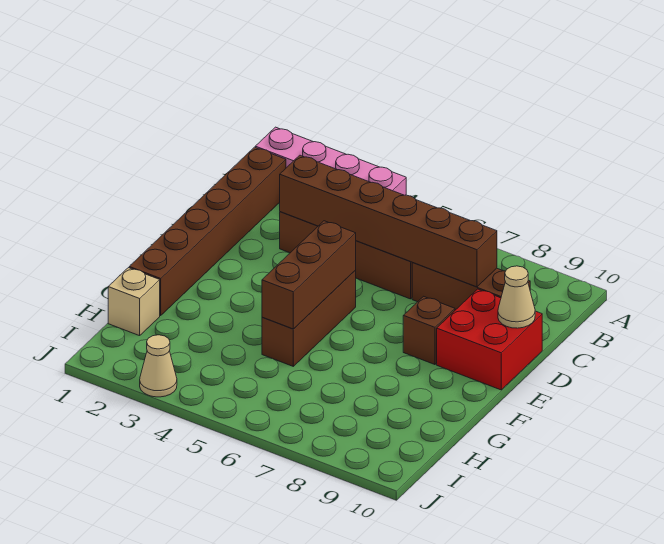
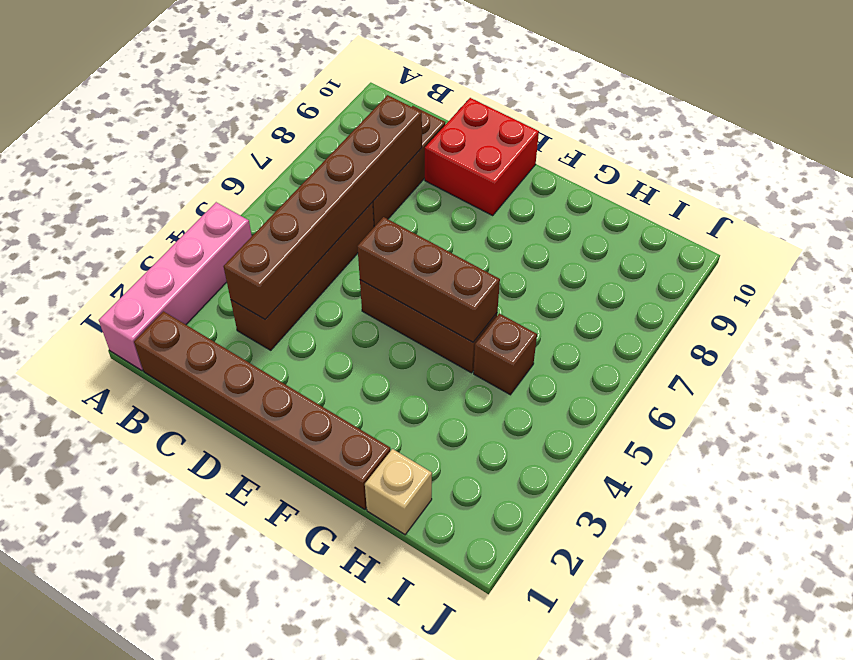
tan 1x1 cone [498,266,535,328] -> none
brown 1x1 brick [403,296,455,365] -> brown 1x1 brick moved to [474,314,537,395]
tan 1x1 cone [140,335,177,397] -> none

